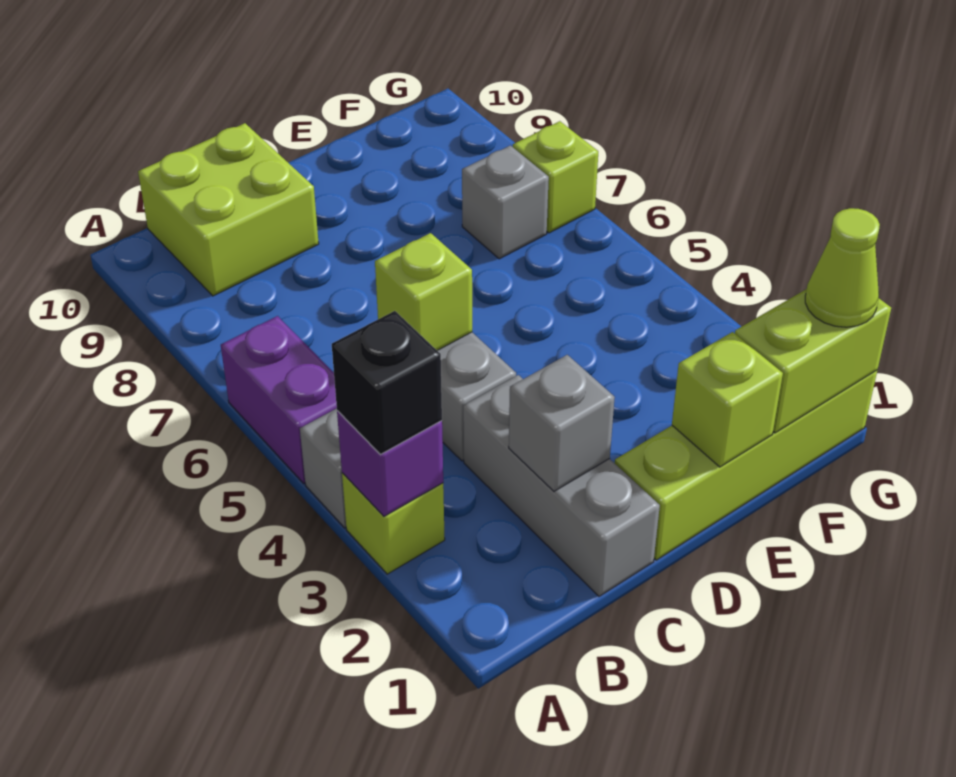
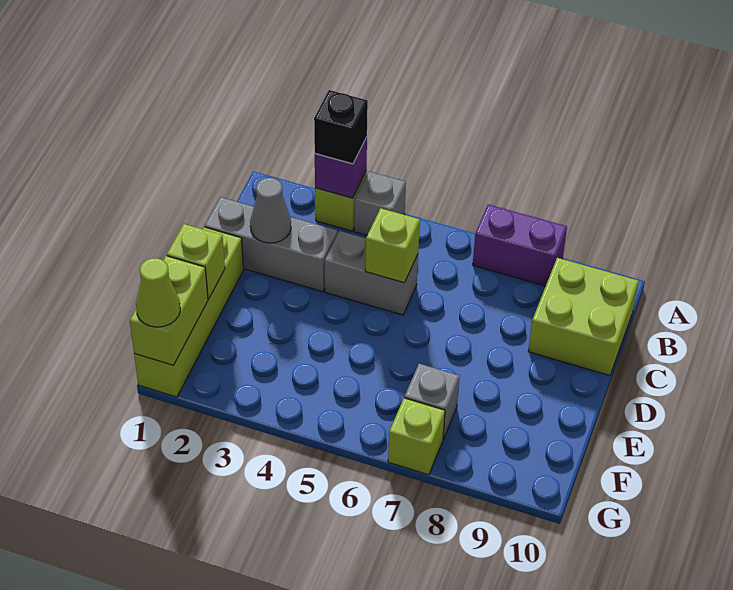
purple 1x2 brick [221,316,337,483] -> purple 1x2 brick moved to [473,204,567,286]
grey 1x1 brick [509,355,615,491] -> grey 1x1 cone [250,178,291,243]

